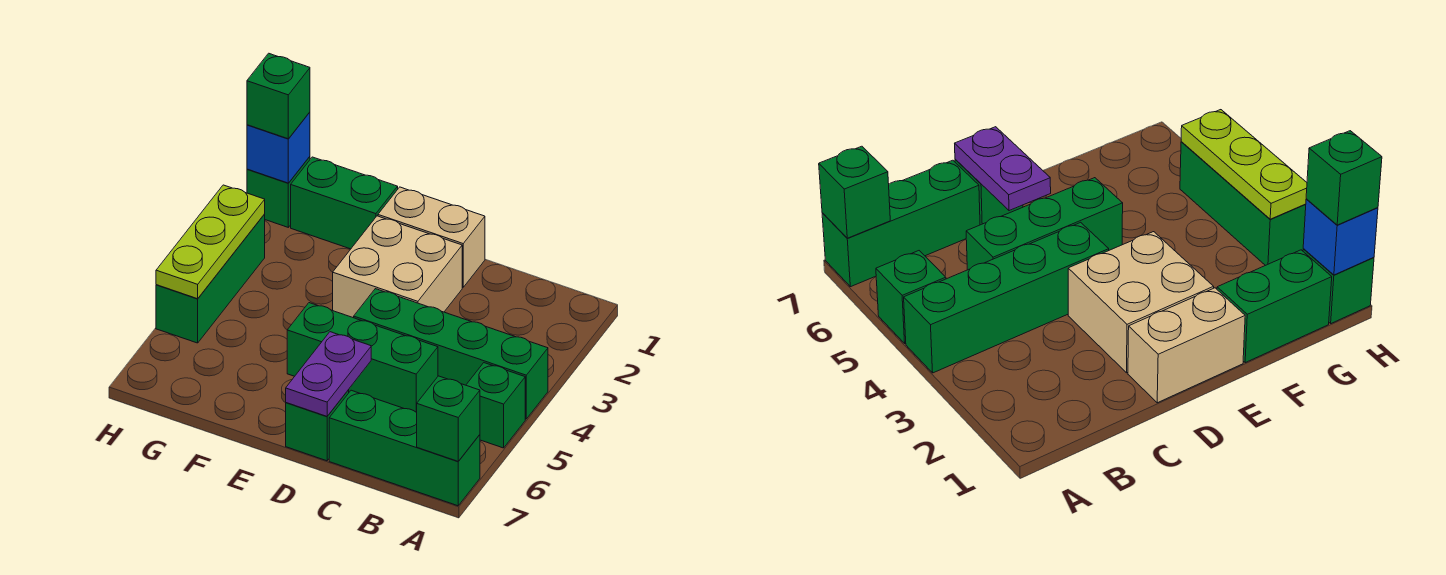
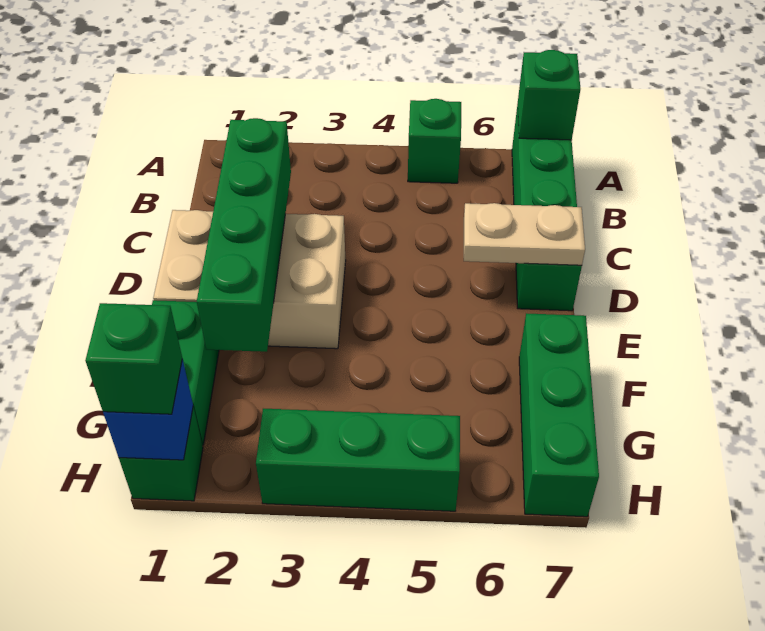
green 1x4 brick [354,289,548,419] -> green 1x4 brick moved to [197,118,291,352]
green 1x3 brick [287,303,438,412] -> green 1x3 brick moved to [519,313,599,517]
purple 1x2 plate [286,332,371,416] -> tan 1x2 plate [464,203,585,265]
lime 1x3 plate [156,185,265,299] -> none

